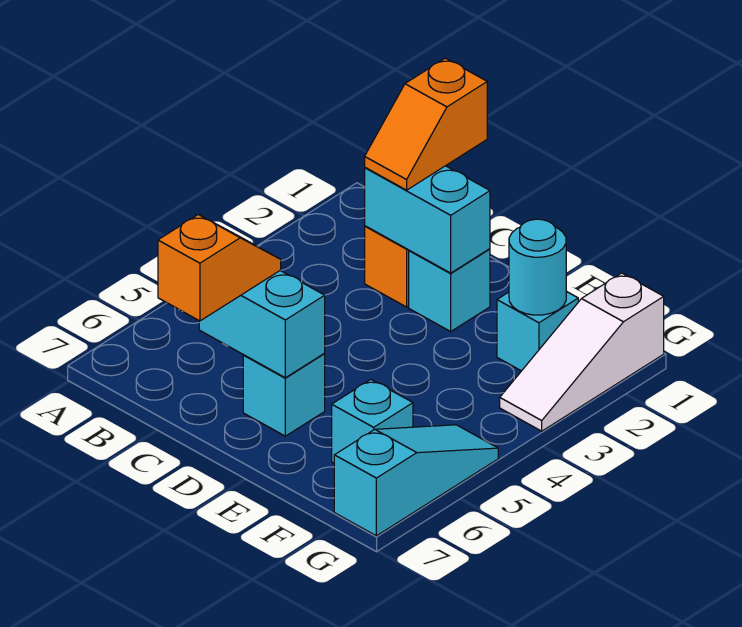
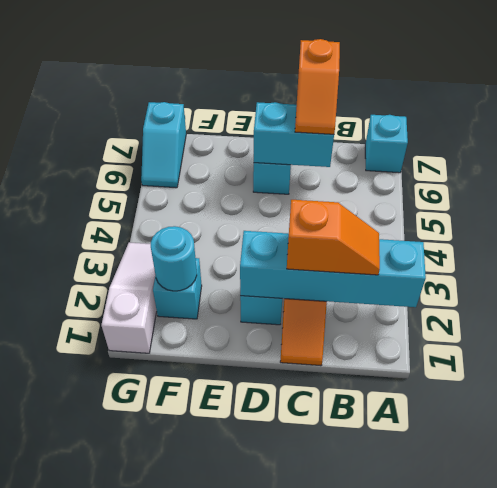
orange 1x2 slope [365,58,487,190] -> orange 1x2 slope turned to [287,200,380,275]
cyan 1x2 brick [365,166,490,273] -> cyan 1x4 brick [240,231,426,307]
cyan 1x1 brick [332,380,413,463] -> cyan 1x1 brick moved to [365,115,408,173]
cyan 1x3 slope [334,425,498,536] -> cyan 1x2 slope [141,102,186,188]

